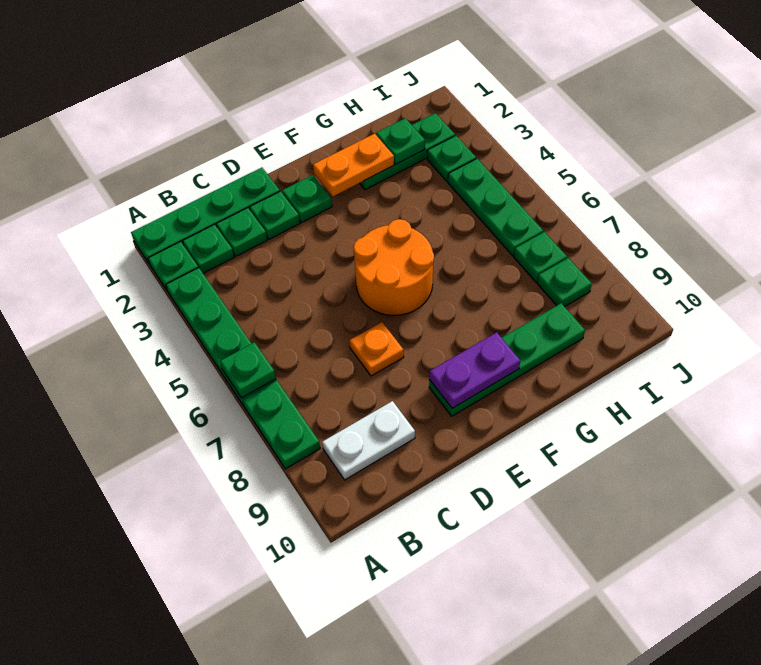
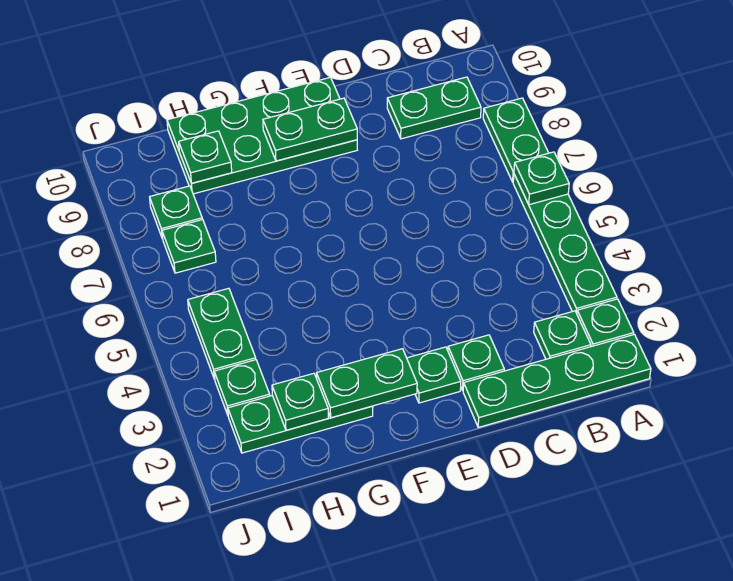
white 1x2 plate [322,401,415,480] -> green 1x2 plate [387,77,481,139]
green 1x1 plate [217,208,267,256] -> green 1x1 plate moved to [179,131,232,183]
orange 1x1 plate [350,322,404,376] -> none
orange 2x2 round brick [353,219,434,315] -> none
green 1x4 plate [429,303,585,416] -> green 2x4 plate [167,77,357,194]
purple 1x2 plate [429,332,520,408] -> green 1x2 plate [263,98,357,161]
orange 1x2 plate [313,134,394,196] -> green 1x2 plate [317,349,417,418]
green 1x3 plate [448,159,543,256] -> green 1x2 plate [188,288,256,379]

